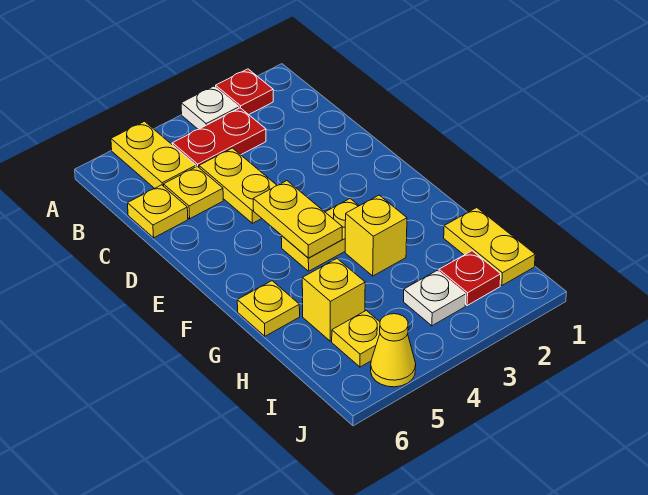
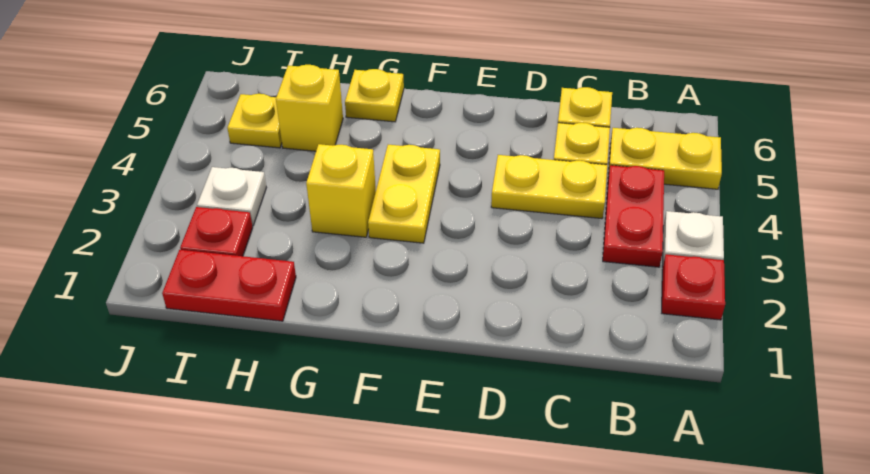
yellow 1x2 plate [253,181,342,258] -> none
yellow 1x2 plate [444,208,535,286] -> red 1x2 plate [162,250,296,321]
yellow 1x1 cone [371,314,416,387] -> none

